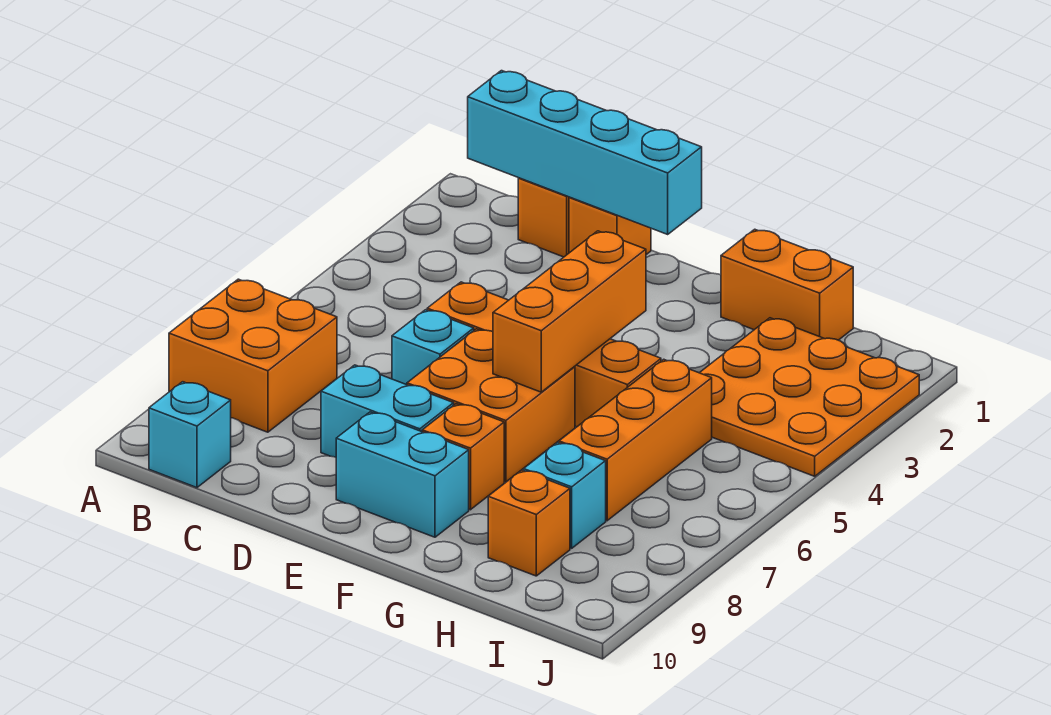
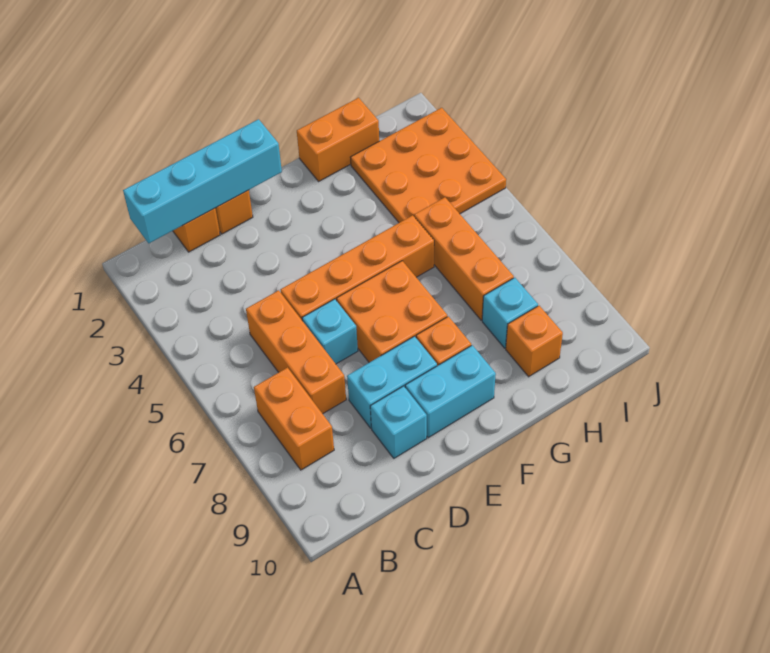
orange 2x2 brick [169,279,337,432] -> orange 1x2 brick [254,368,334,470]
cyan 1x1 brick [149,382,231,488] -> cyan 1x1 brick moved to [370,386,427,458]
orange 1x3 brick [493,231,646,392] -> orange 1x3 brick moved to [246,290,346,414]

